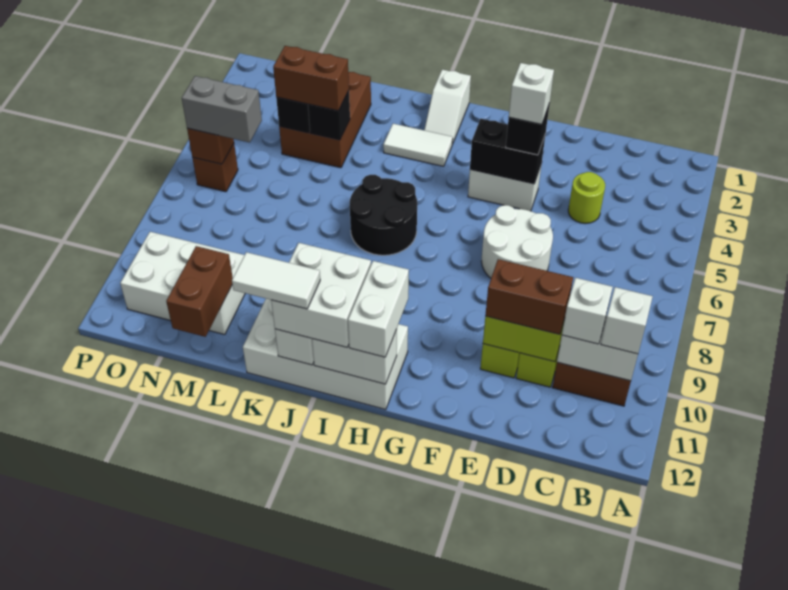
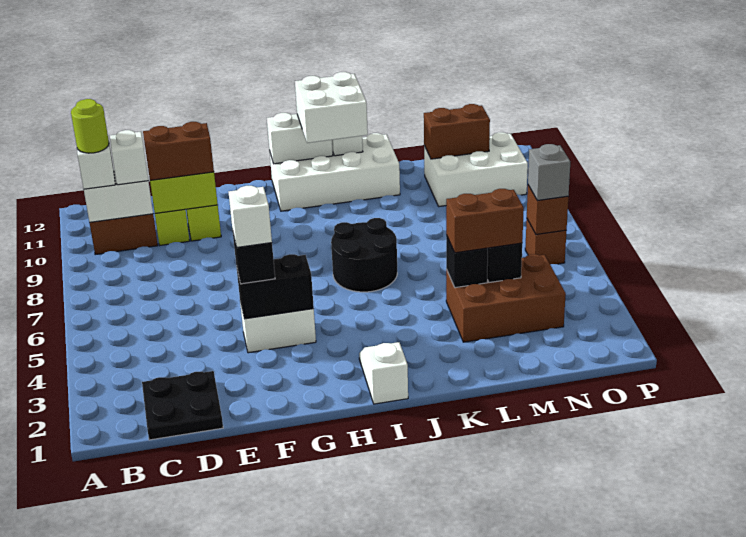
none -> black 2x2 plate [142,371,223,440]
lime 1x1 round brick [568,172,605,223] -> lime 1x1 round brick moved to [71,99,109,153]
white 2x2 round brick [481,205,553,278] -> none
white 1x2 brick [348,261,409,357] -> none
white 1x2 tile [383,124,453,166] -> none
white 1x2 tile [232,252,320,309] -> none
brown 2x3 brick [279,72,371,168] -> brown 2x3 brick turned to [446,254,566,342]
brown 1x2 brick [166,246,233,337] -> brown 1x2 brick turned to [424,104,490,159]
grey 1x2 brick [182,76,262,142] -> grey 1x1 brick [528,144,570,201]

